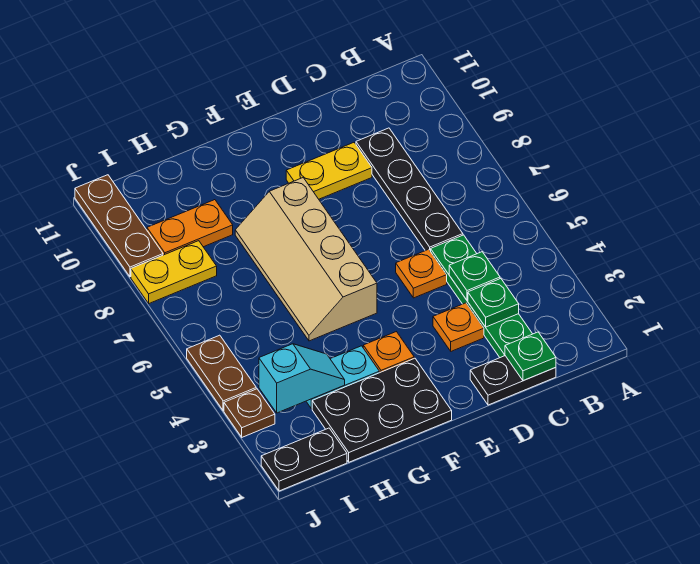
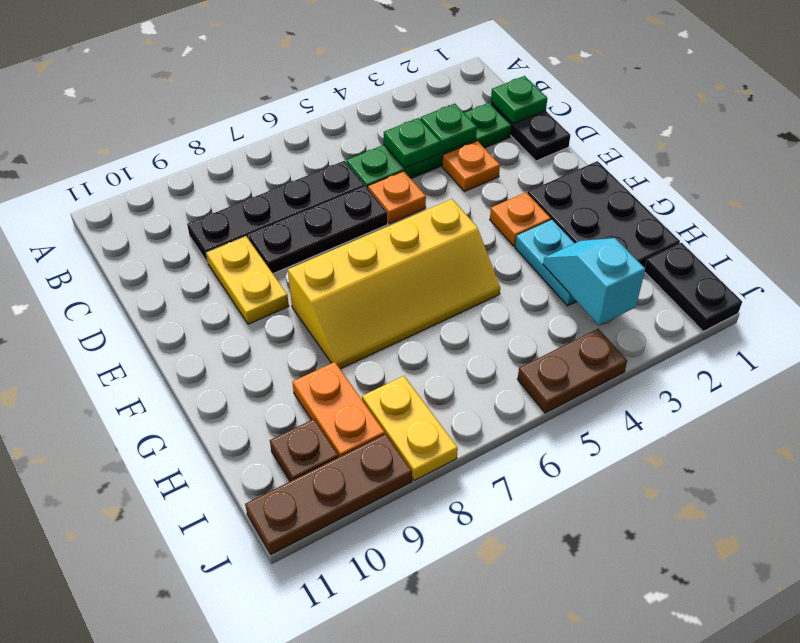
none -> black 1x3 plate [248,187,388,274]
tan 2x4 slope [235,178,377,341] -> yellow 2x4 slope [288,199,500,369]
brown 1x1 plate [224,389,275,437] -> brown 1x1 plate moved to [270,419,338,481]

